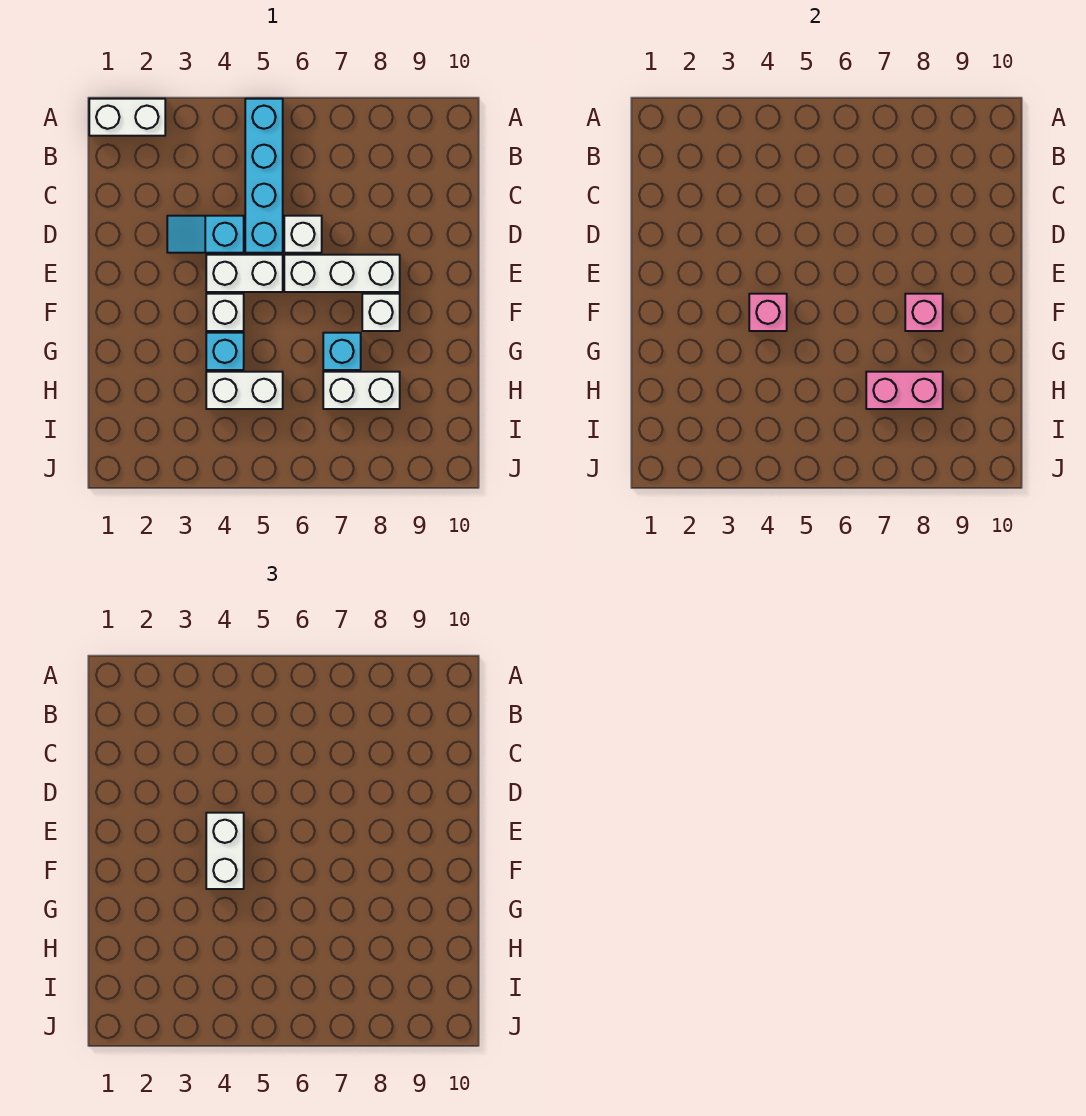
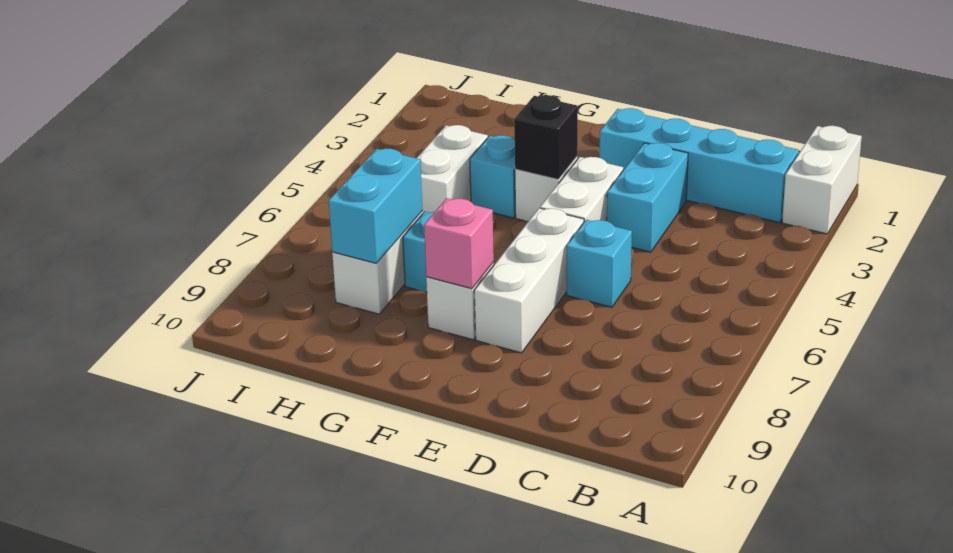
cyan 1x4 brick [245,99,283,253] -> cyan 1x4 brick moved to [600,108,799,223]
cyan 1x2 slope [167,216,244,253] -> cyan 1x2 brick [607,143,688,252]
white 1x1 brick [284,216,322,253] -> cyan 1x1 brick [567,220,632,307]
white 1x2 brick [206,813,244,889] -> none
pink 1x1 brick [749,294,787,331] -> black 1x1 brick [514,95,578,180]
pink 1x2 brick [866,372,943,409] -> cyan 1x2 brick [329,149,422,264]

